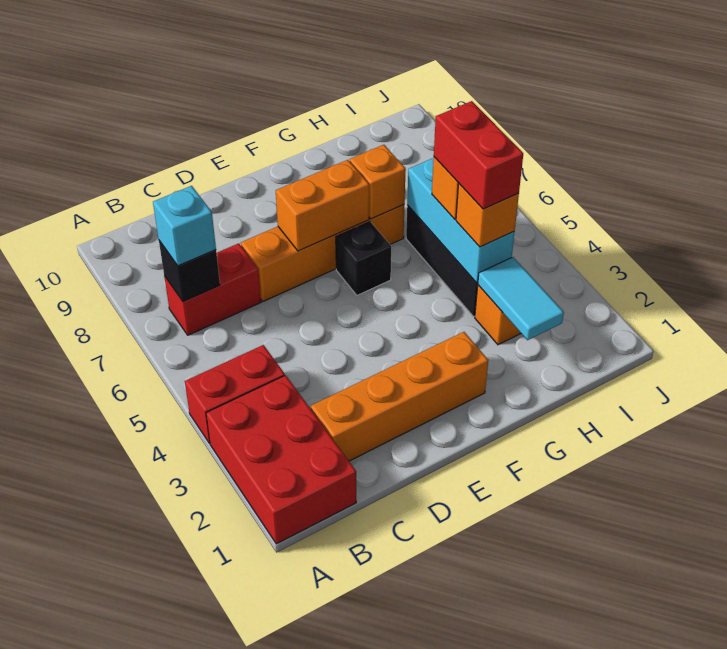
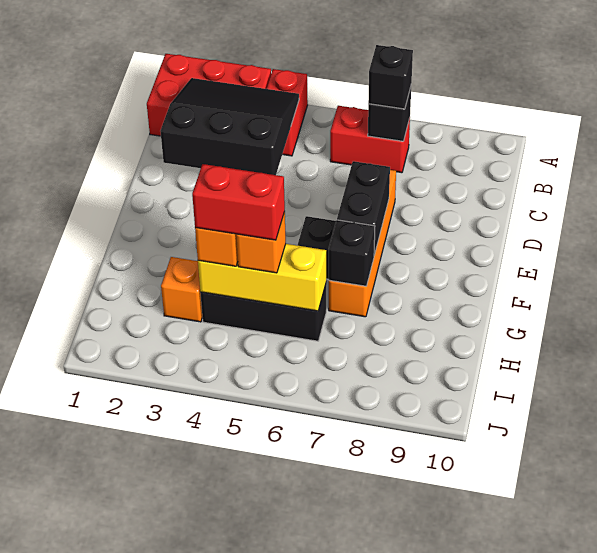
none -> black 3x3 slope [160,78,299,175]
red 1x2 brick [164,243,261,335] -> red 1x2 brick turned to [330,106,410,173]
cyan 1x1 brick [153,186,216,266] -> black 1x1 brick [368,45,413,109]
orange 1x4 brick [311,332,488,461] -> none
orange 1x2 brick [276,160,369,251] -> black 1x2 brick [337,161,390,255]
orange 1x1 brick [350,145,406,219] -> black 1x1 brick [329,220,375,286]
cyan 1x2 tile [478,257,564,340] -> none
cyan 1x3 brick [407,158,515,283] -> yellow 1x3 brick [198,244,326,311]

